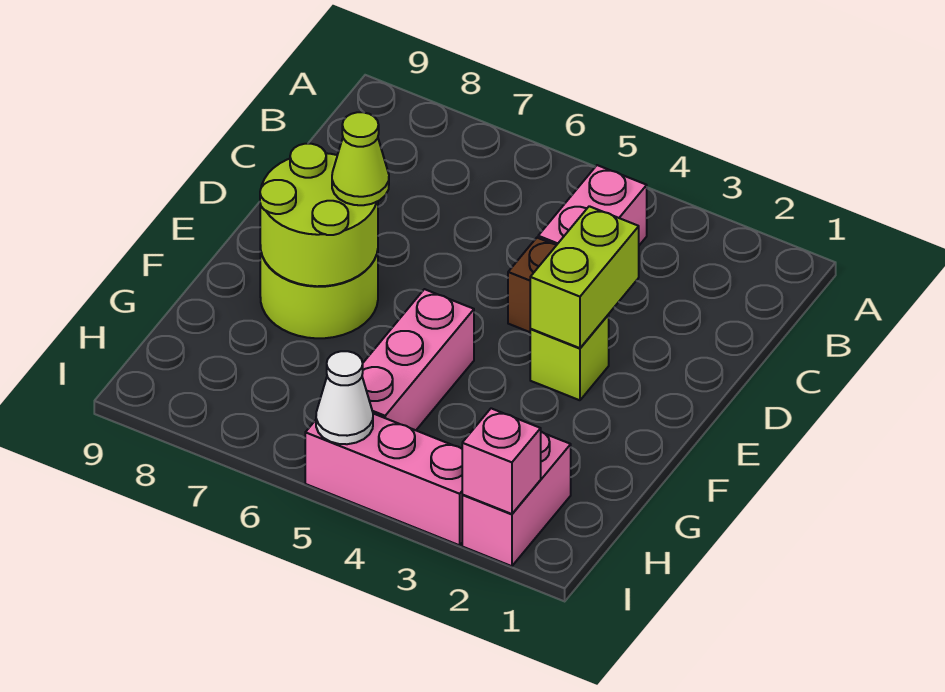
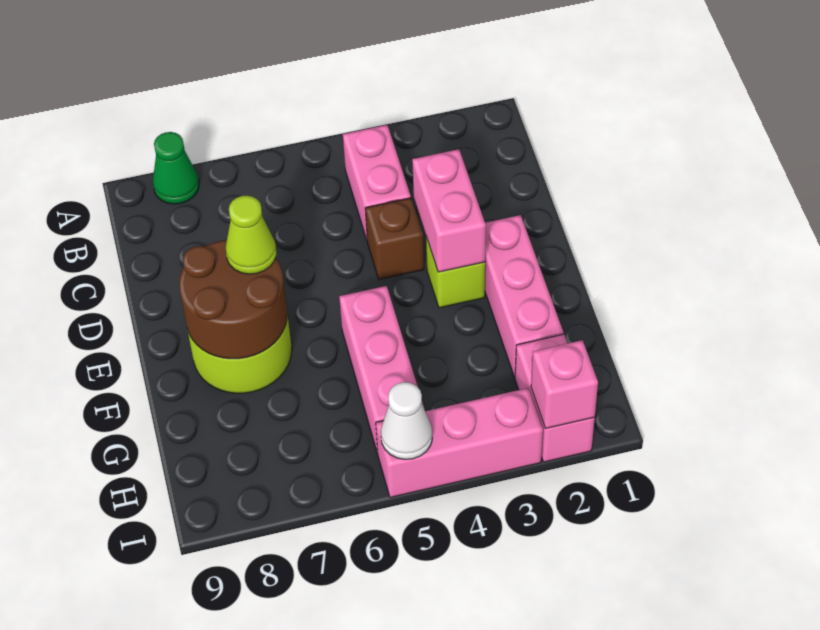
none -> green 1x1 cone [153,132,199,204]
lime 1x2 brick [530,206,639,348] -> pink 1x2 brick [412,149,486,272]
none -> pink 1x3 brick [485,215,564,377]
lime 2x2 round brick [260,144,378,286] -> brown 2x2 round brick [179,240,287,359]

